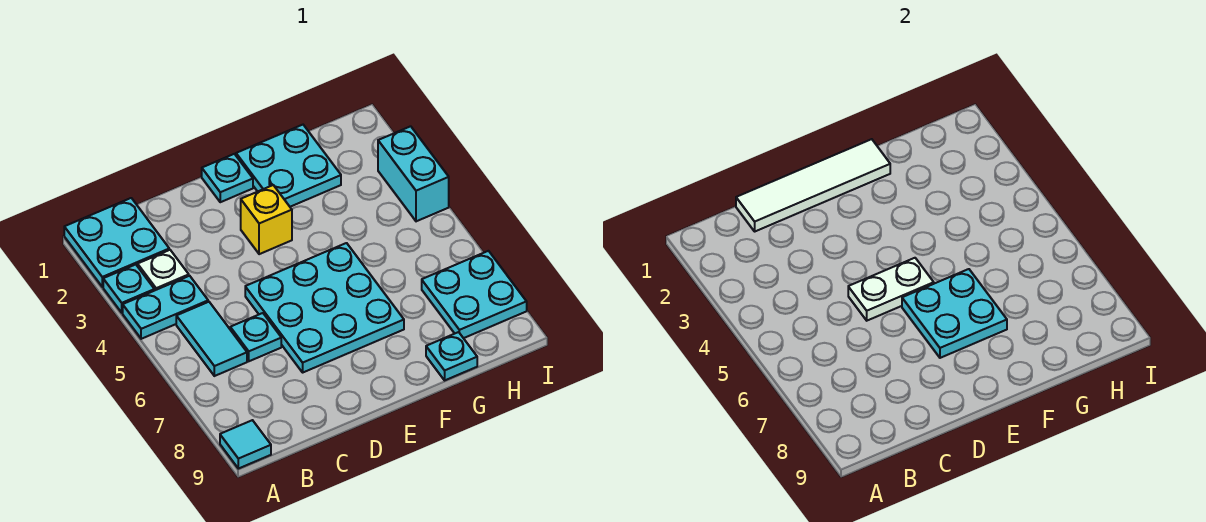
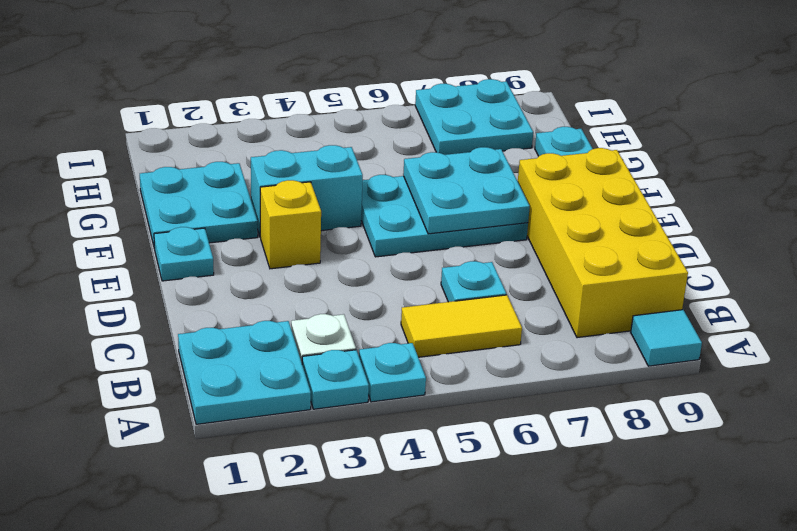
cyan 1x2 plate [123,276,208,339] -> cyan 1x1 plate [359,343,426,402]
cyan 1x2 tile [176,302,247,376] -> yellow 1x2 tile [401,295,522,357]
none -> yellow 2x4 brick [518,148,688,338]
white 1x4 tile [736,139,890,231] -> none
cyan 3x3 plate [245,243,404,372] -> cyan 2x3 plate [361,175,528,257]
white 1x2 plate [848,258,934,321] -> none
cyan 1x2 brick [378,126,449,221] -> cyan 1x2 brick moved to [251,145,363,236]

